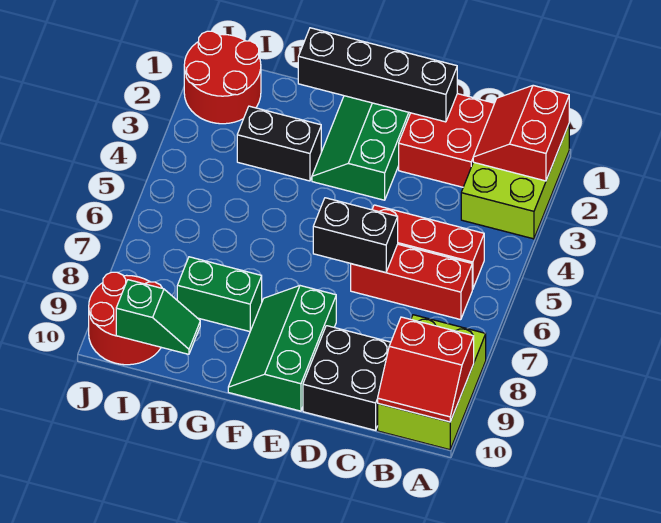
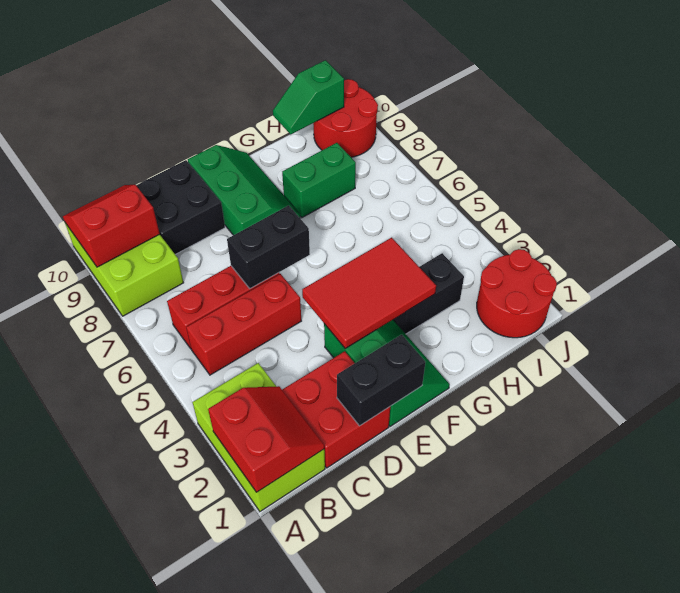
black 1x4 brick [298,28,457,122] -> black 1x2 brick [337,335,425,426]
none -> red 2x3 tile [302,238,436,348]

